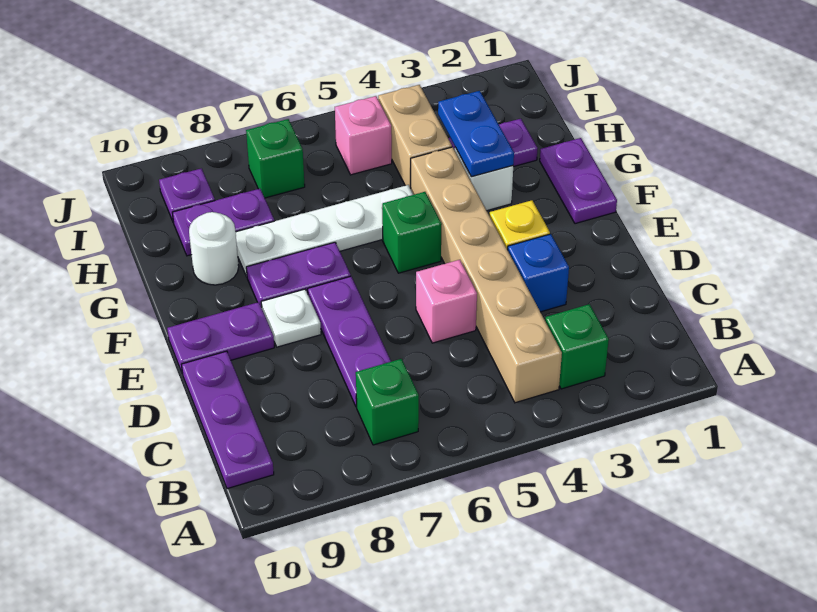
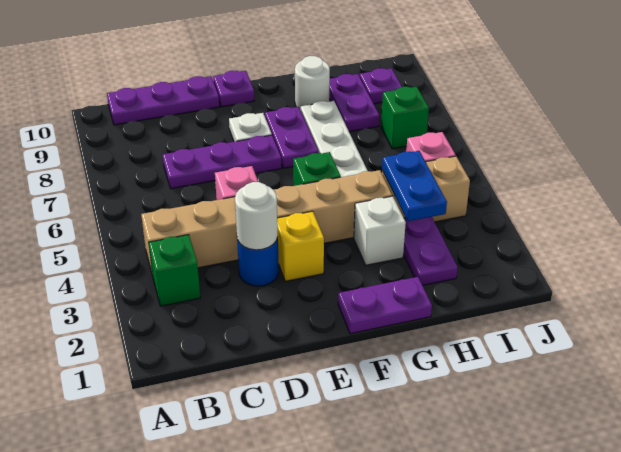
green 1x1 brick [356,359,419,445] -> none
blue 1x1 brick [508,234,569,312] -> blue 1x1 round brick [237,237,279,286]
none -> white 1x1 round brick [235,182,278,250]
purple 1x2 plate [167,302,274,374] -> purple 1x1 plate [213,71,254,107]
blue 1x2 plate [438,91,514,177] -> blue 1x2 plate turned to [382,151,447,221]

